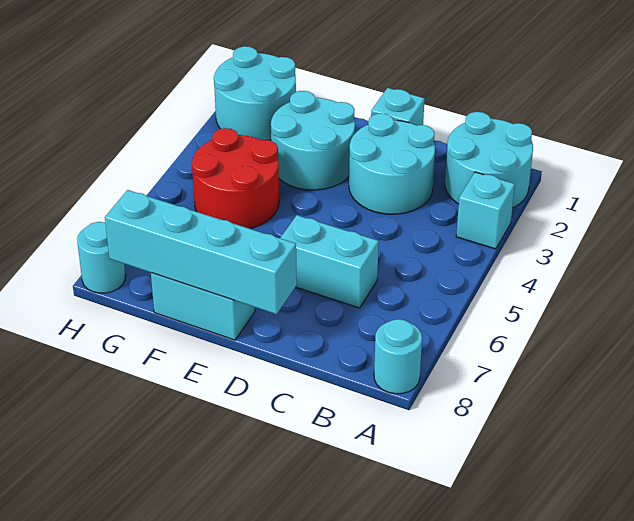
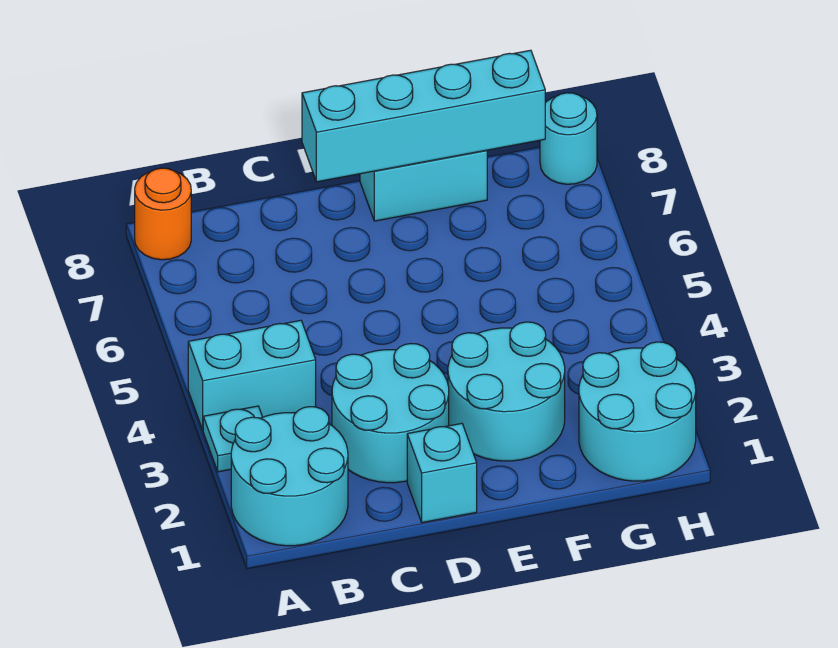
cyan 1x1 brick [456,172,515,249] -> cyan 1x1 plate [203,406,262,472]
cyan 1x1 round brick [374,319,422,394] -> orange 1x1 round brick [135,168,191,260]
cyan 1x2 brick [281,215,379,308] -> cyan 1x2 brick moved to [188,320,316,430]
red 2x2 round brick [192,128,279,229] -> none

